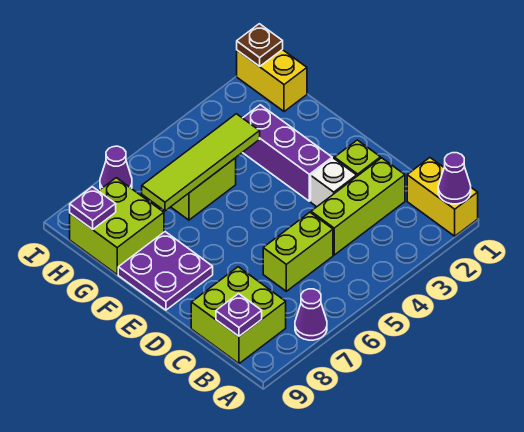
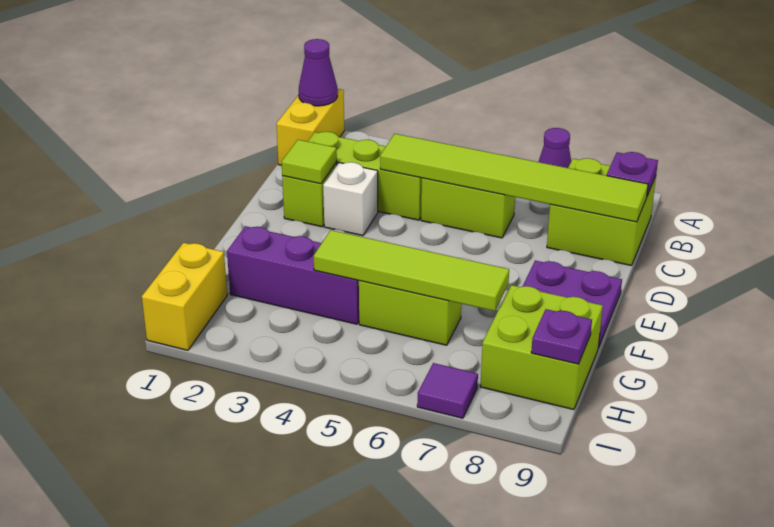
none -> lime 1x6 tile [380,134,648,222]
none -> lime 1x1 tile [282,140,337,184]
purple 1x3 brick [242,105,332,201] -> purple 1x3 brick turned to [227,226,359,324]
brown 1x1 plate [237,24,283,66] -> none
purple 1x1 cone [100,146,132,189] -> purple 1x1 tile [417,363,478,418]

